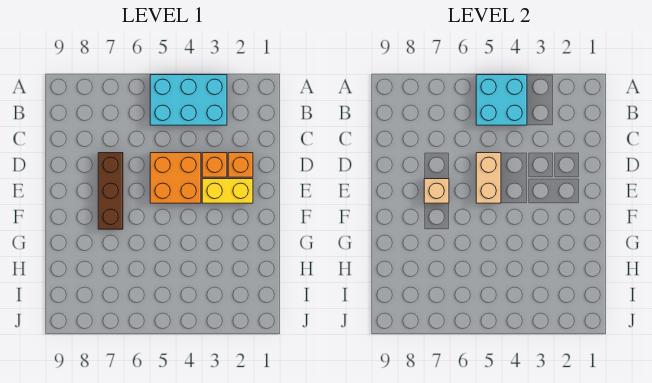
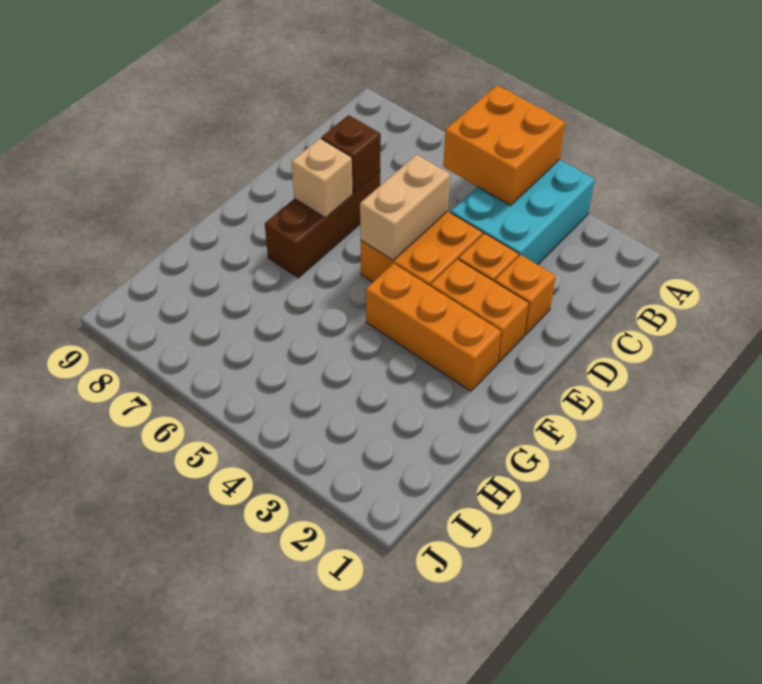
cyan 2x3 brick [150,75,227,125] -> cyan 2x3 brick turned to [451,160,595,265]
cyan 2x2 brick [476,75,527,125] -> orange 2x2 brick [443,85,565,205]
none -> brown 1x1 brick [321,115,381,193]
yellow 1x2 brick [202,179,253,203] -> orange 1x2 brick [431,259,529,363]
none -> orange 1x3 brick [366,263,501,391]

